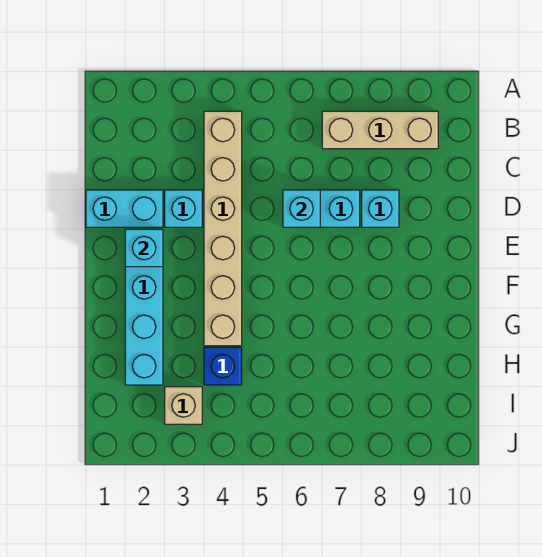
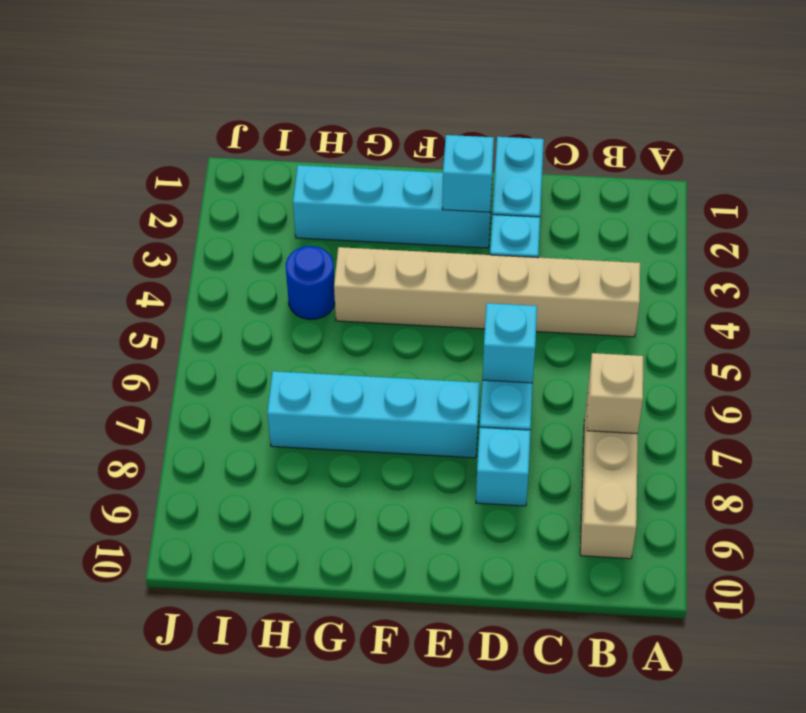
none -> cyan 1x4 brick [267,371,480,458]
blue 1x1 brick [204,347,242,385] -> blue 1x1 round brick [285,246,335,320]
tan 1x1 brick [165,387,202,424] -> tan 1x1 brick moved to [587,353,643,434]

